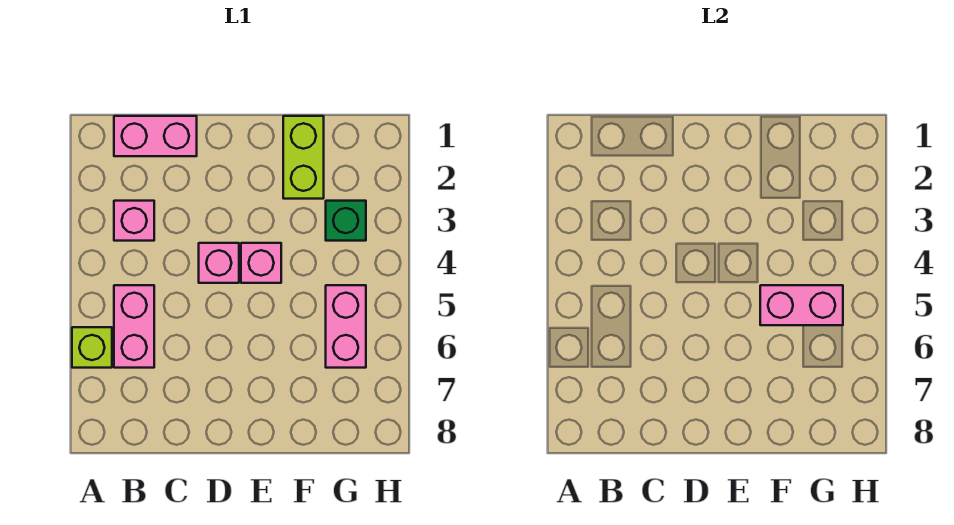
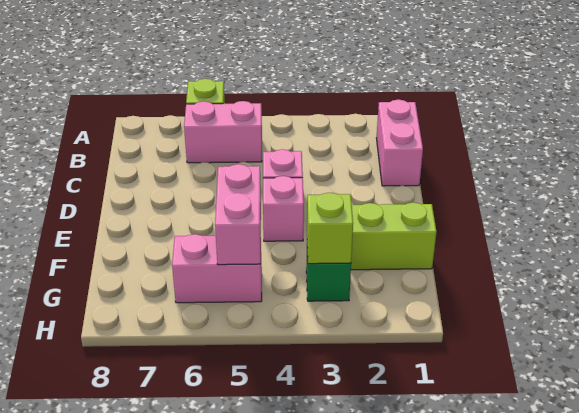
pink 1x1 brick [114,201,154,241] -> none
none -> lime 1x1 brick [307,192,353,264]

